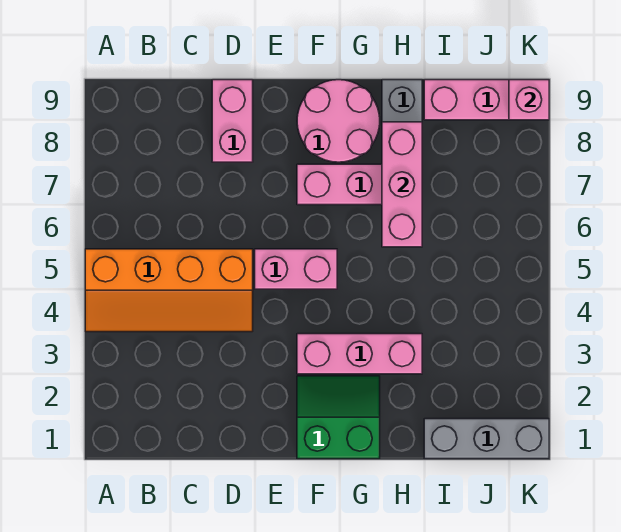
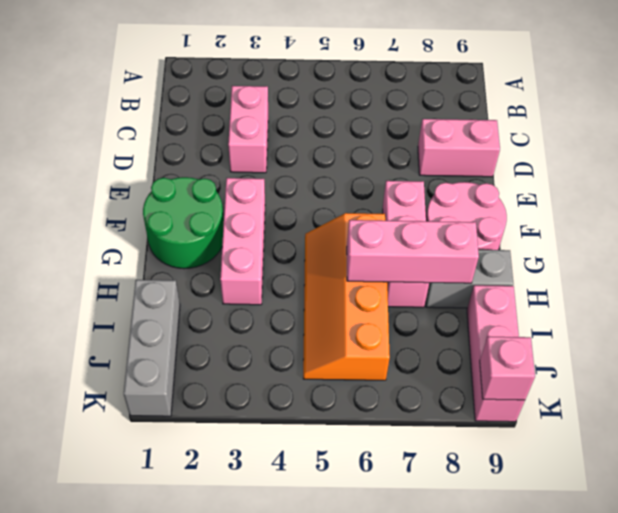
orange 2x4 slope [85,249,253,332] -> orange 2x4 slope moved to [303,213,390,380]
pink 1x2 brick [255,249,337,289] -> pink 1x2 brick moved to [228,86,268,173]
green 2x2 slope [297,376,380,459] -> green 2x2 round brick [143,177,224,269]

